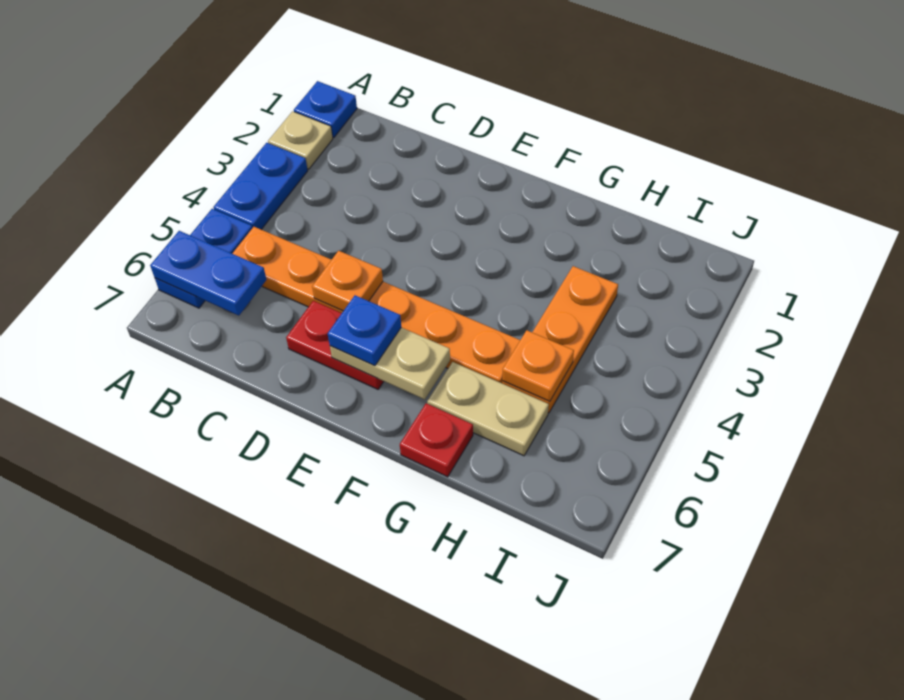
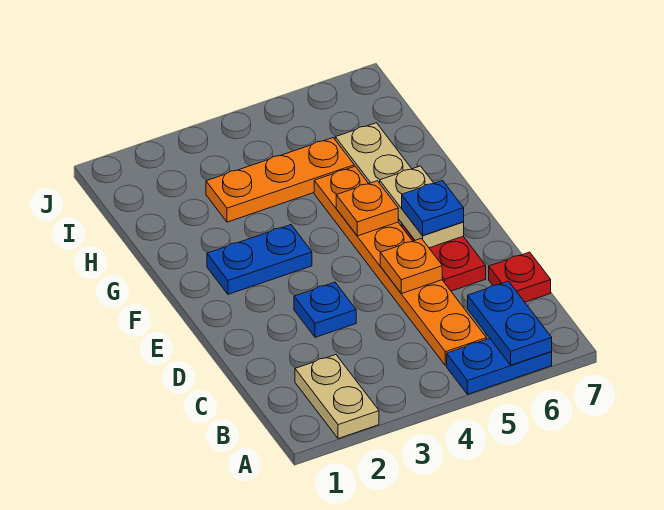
blue 1x1 plate [294,81,357,138] -> blue 1x1 plate moved to [294,282,356,337]
tan 1x1 plate [268,111,333,169] -> tan 1x2 plate [295,355,379,439]
blue 1x2 plate [213,143,308,229] -> blue 1x2 plate moved to [207,225,312,294]
red 1x1 plate [400,403,473,477] -> red 1x1 plate moved to [489,252,551,302]
orange 1x1 plate [502,330,574,402] -> orange 1x1 plate moved to [336,181,398,236]

